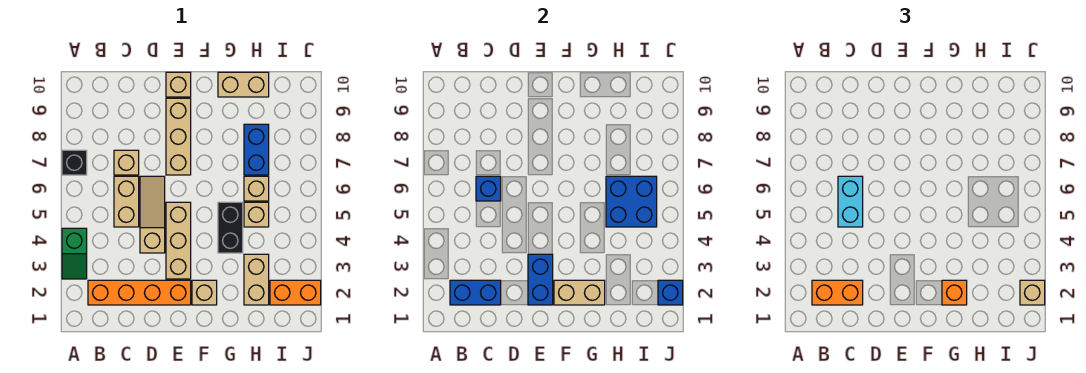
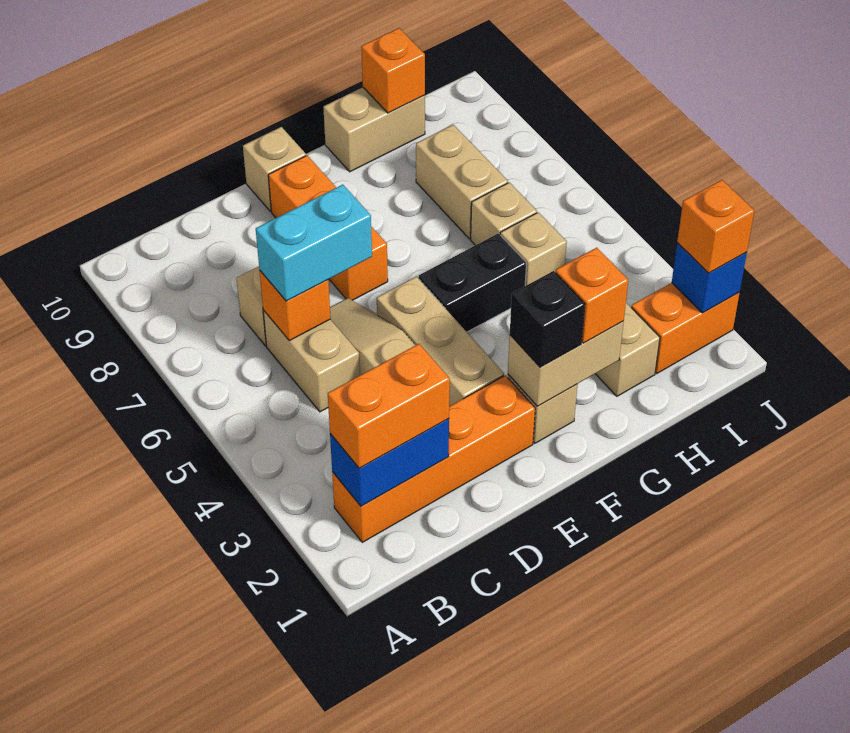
green 1x2 slope [62,228,87,279] -> none
black 1x1 brick [62,150,87,175] -> black 1x1 brick moved to [510,271,585,367]
cyan 1x2 brick [838,176,863,227] -> cyan 1x2 brick turned to [256,185,372,301]
blue 1x1 brick [476,176,501,201] -> orange 1x1 brick [259,270,331,341]
blue 1x2 brick [528,254,553,305] -> none
tan 1x3 brick [166,98,191,175] -> orange 1x3 brick [268,156,388,300]
black 1x2 brick [218,202,243,253] -> black 1x2 brick turned to [419,233,526,332]
blue 2x2 brick [606,176,657,227] -> none
blue 1x2 brick [244,124,269,175] -> tan 1x2 brick [416,125,508,239]
none -> orange 1x1 brick [361,28,425,113]
tan 1x1 brick [1020,280,1045,305] -> orange 1x1 brick [677,180,754,273]

